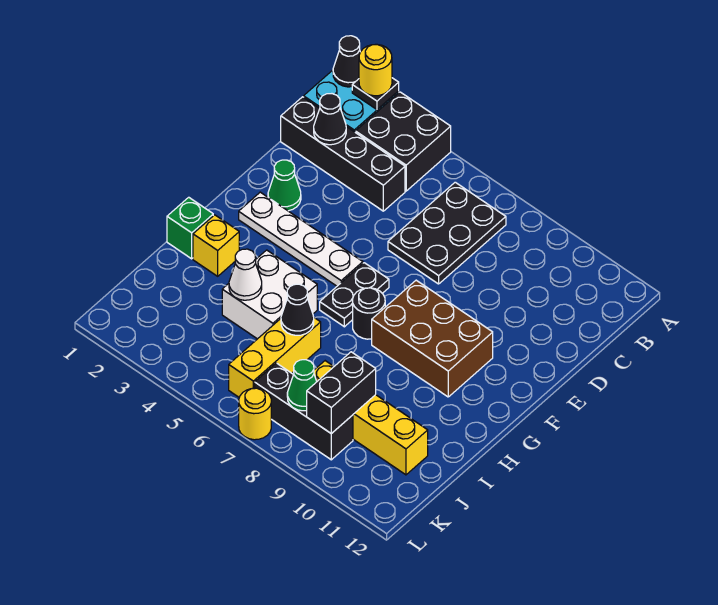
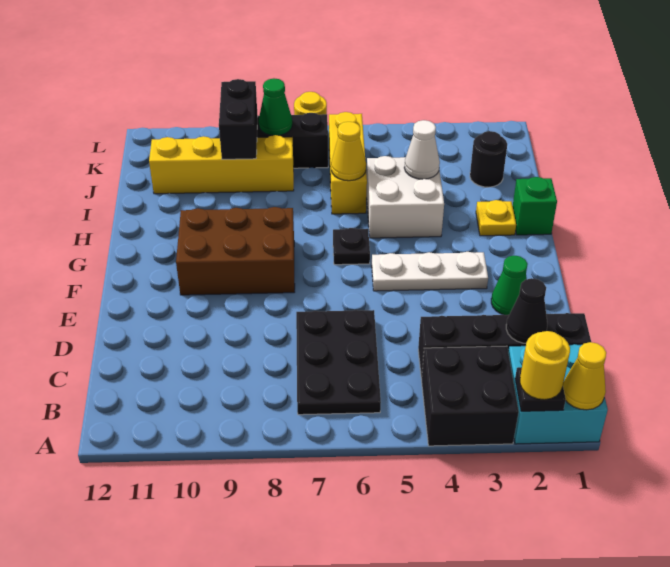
black 1x1 cone [333,36,360,87] -> yellow 1x1 cone [563,342,606,410]
white 1x4 plate [239,192,363,286] -> white 1x3 plate [372,252,488,291]
black 1x2 plate [320,263,389,327] -> black 1x1 plate [333,228,370,265]
black 1x1 round brick [353,288,385,339] -> black 1x1 round brick moved to [470,131,507,187]
yellow 1x1 brick [193,215,239,276] -> yellow 1x1 plate [476,200,516,236]
black 1x1 cone [281,284,314,335] -> yellow 1x1 cone [331,122,366,181]

